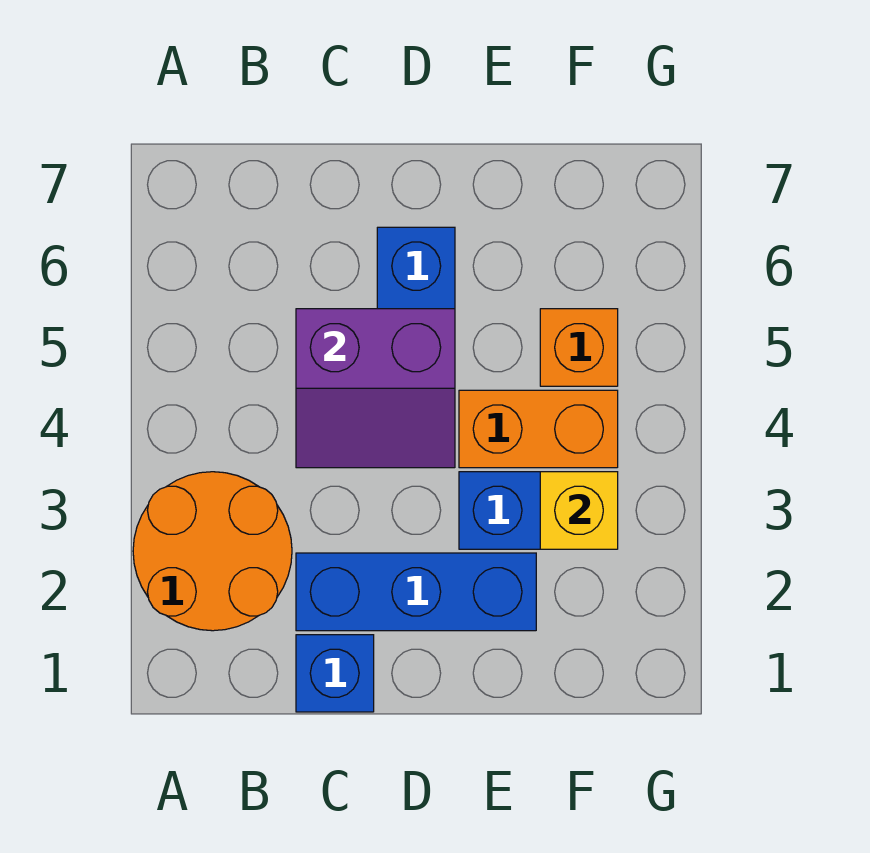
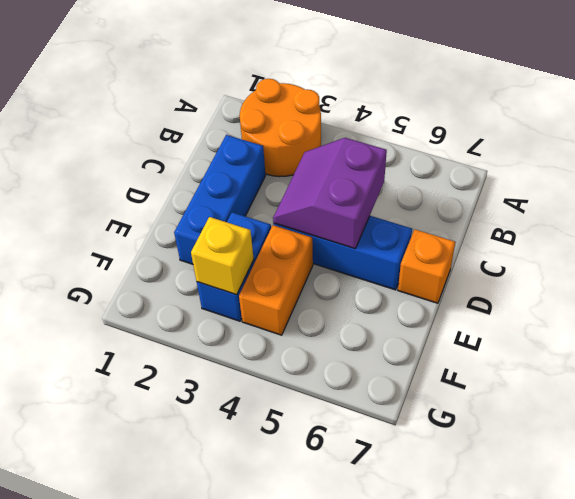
blue 1x1 brick [296,635,374,712] -> none
orange 1x1 brick [540,309,618,386] -> orange 1x1 brick moved to [398,229,455,303]

